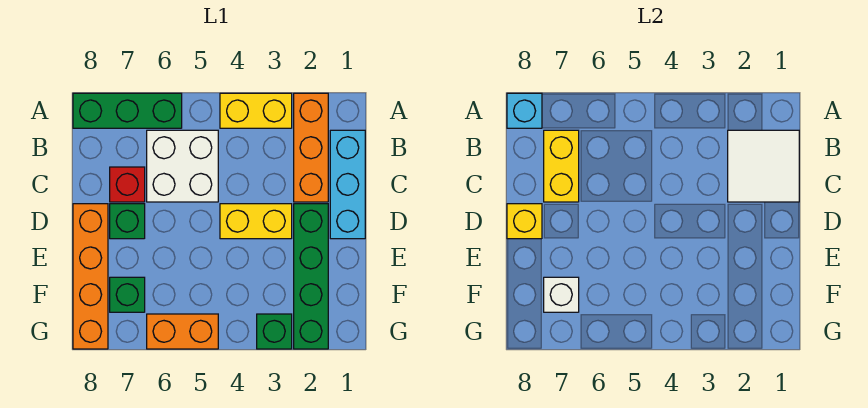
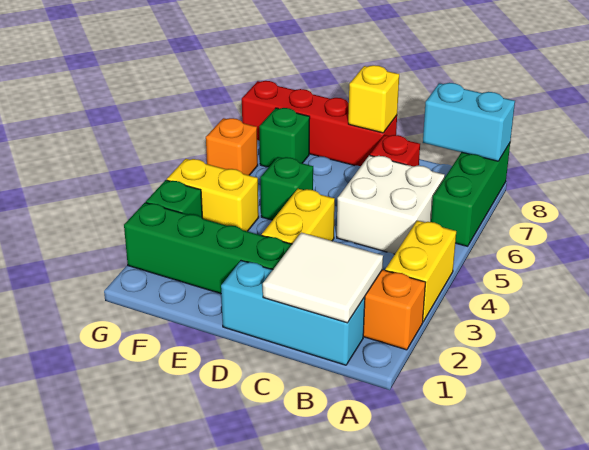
cyan 1x1 brick [507,93,542,128] -> cyan 1x2 brick [423,83,515,161]
yellow 1x2 brick [544,130,579,202] -> yellow 1x2 brick moved to [167,159,259,231]
green 1x1 brick [110,204,145,239] -> green 1x1 brick moved to [261,157,313,220]
orange 1x4 brick [73,204,108,349] -> red 1x4 brick [242,81,397,166]
white 1x1 brick [544,277,579,312] -> none
orange 1x2 brick [147,314,218,349] -> orange 1x1 brick [206,118,258,175]

